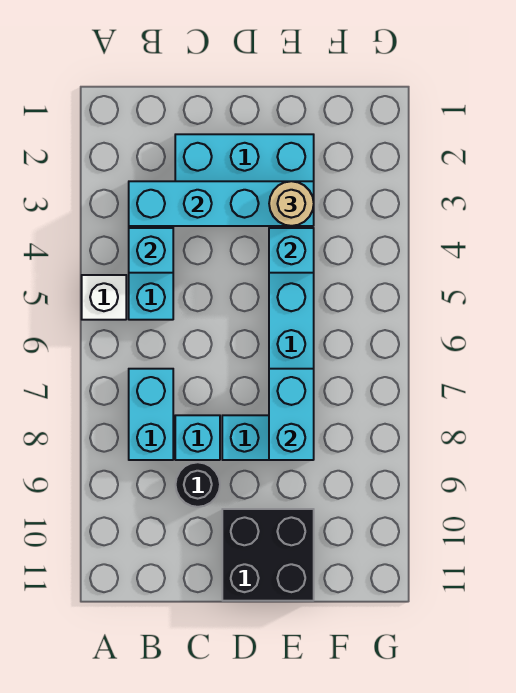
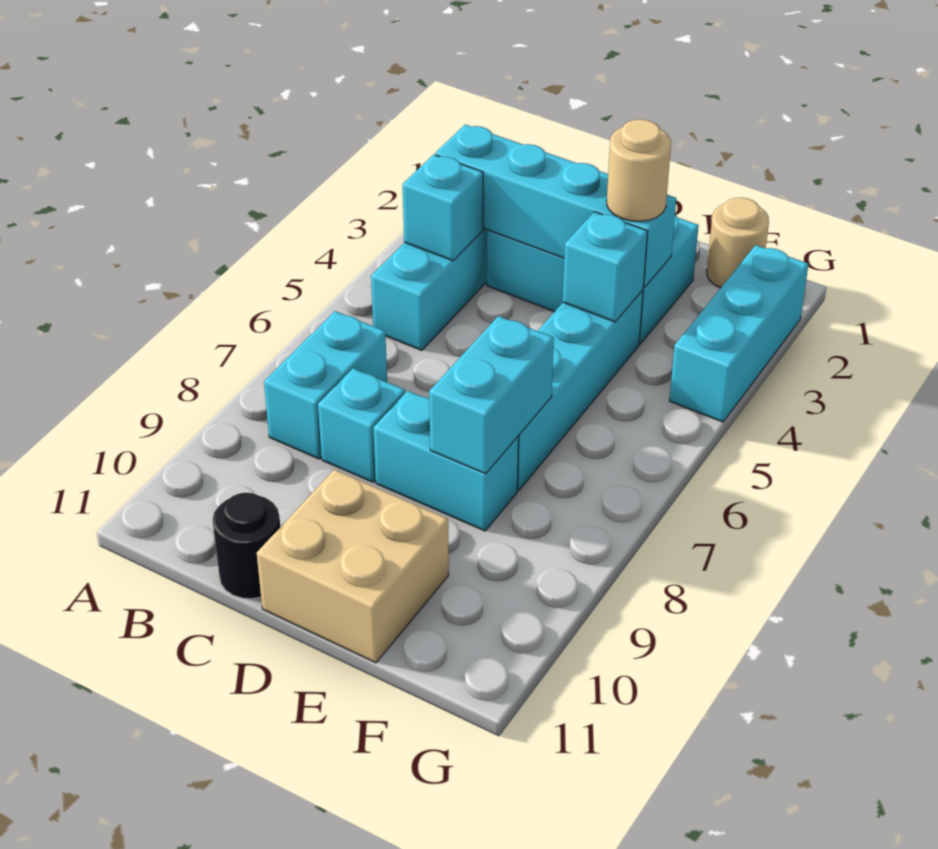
white 1x1 brick [82,275,126,320] -> none
black 1x1 round brick [176,462,220,507] -> black 1x1 round brick moved to [213,493,280,599]
black 2x2 brick [222,509,314,601] -> tan 2x2 brick [257,469,449,663]
none -> tan 1x1 round brick [707,197,769,288]
none -> cyan 1x3 brick [670,245,808,422]

